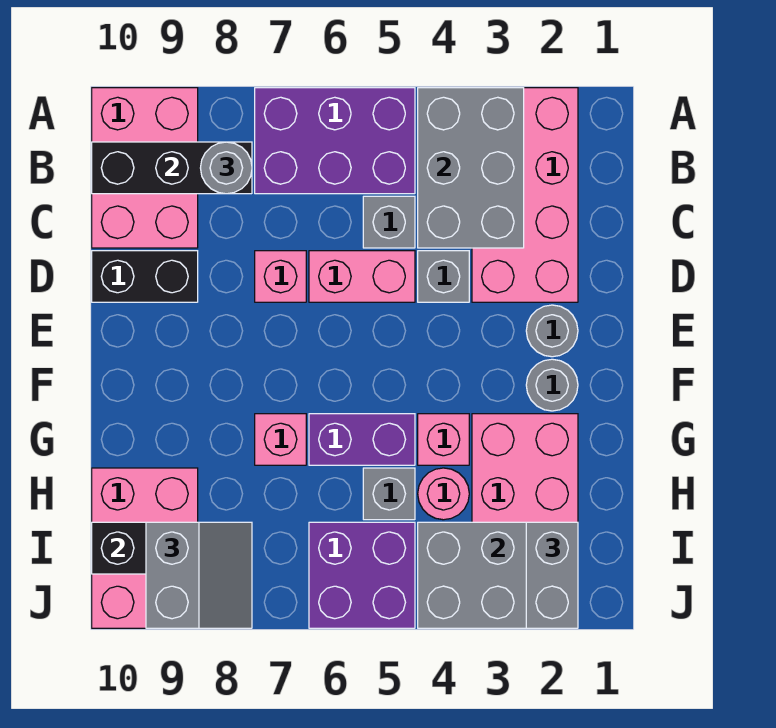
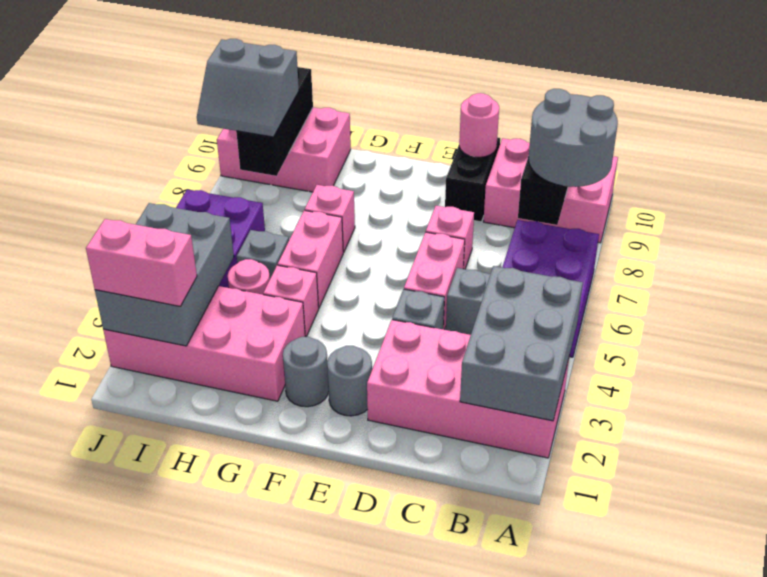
grey 2x3 brick [418,88,524,248] -> grey 2x3 brick turned to [460,266,583,421]
grey 1x1 round brick [201,142,252,194] -> grey 2x2 round brick [528,89,618,187]
none -> pink 1x1 round brick [459,93,499,157]
purple 1x2 brick [309,414,415,465] -> pink 1x2 brick [278,210,343,308]
grey 1x2 brick [526,522,578,628] -> pink 1x2 brick [86,219,197,306]

